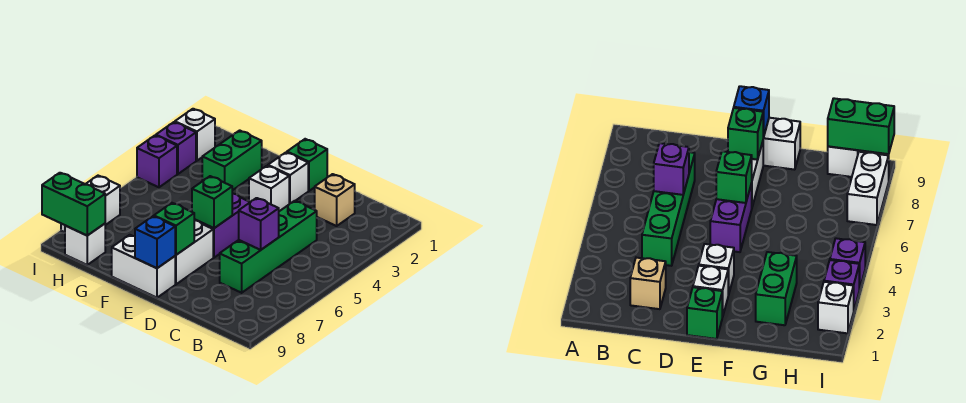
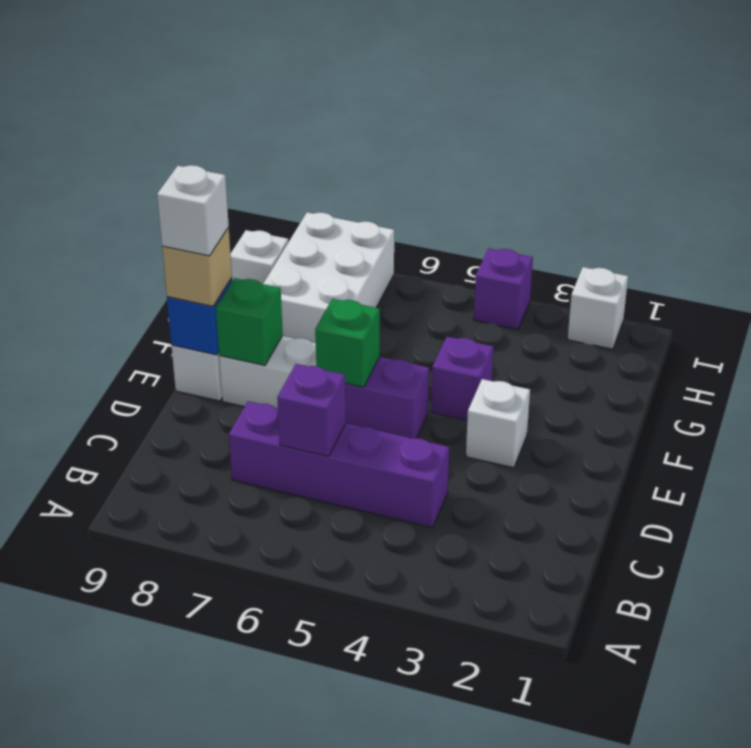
tan 1x1 brick [315,174,355,226] -> tan 1x1 brick moved to [162,228,232,306]
green 1x4 brick [220,201,317,293] -> purple 1x4 brick [229,401,449,528]
green 1x1 brick [287,139,327,191] -> none
white 1x1 brick [268,152,308,204] -> white 1x1 brick moved to [157,165,229,256]
green 1x2 brick [202,130,262,190] -> none
green 1x2 brick [42,173,105,236] -> none
purple 1x1 brick [156,122,196,174] -> purple 1x1 brick moved to [431,337,494,420]
white 1x2 brick [61,176,120,232] -> white 2x3 brick [263,212,394,343]

